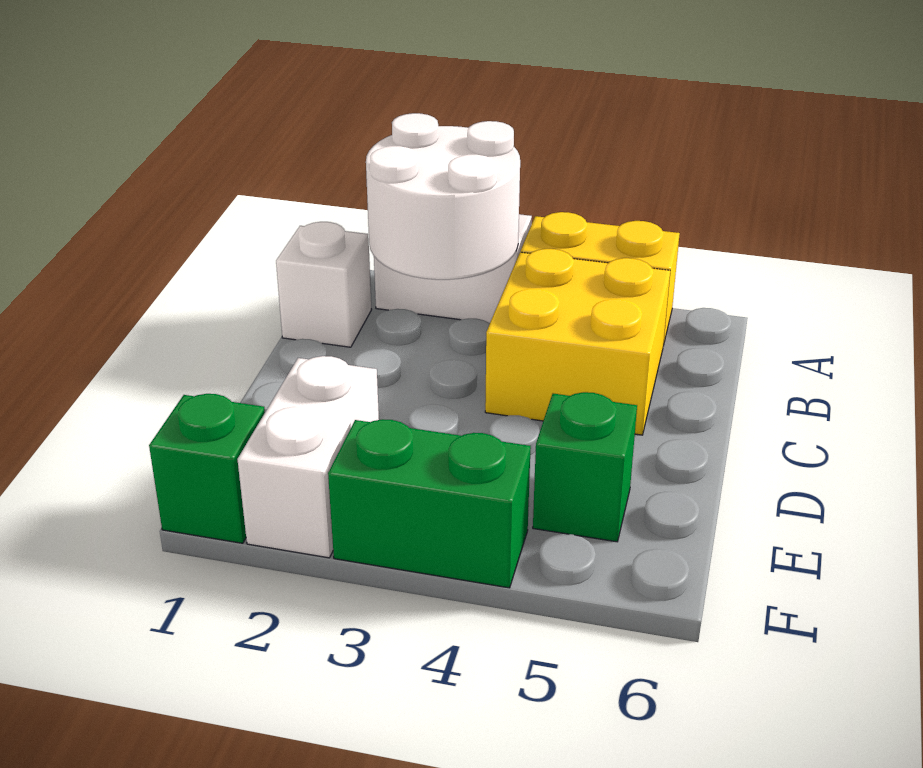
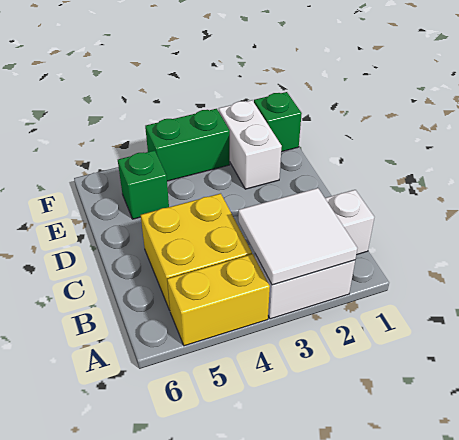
white 2x2 round brick [366,113,520,280] -> white 2x2 tile [238,188,357,285]

